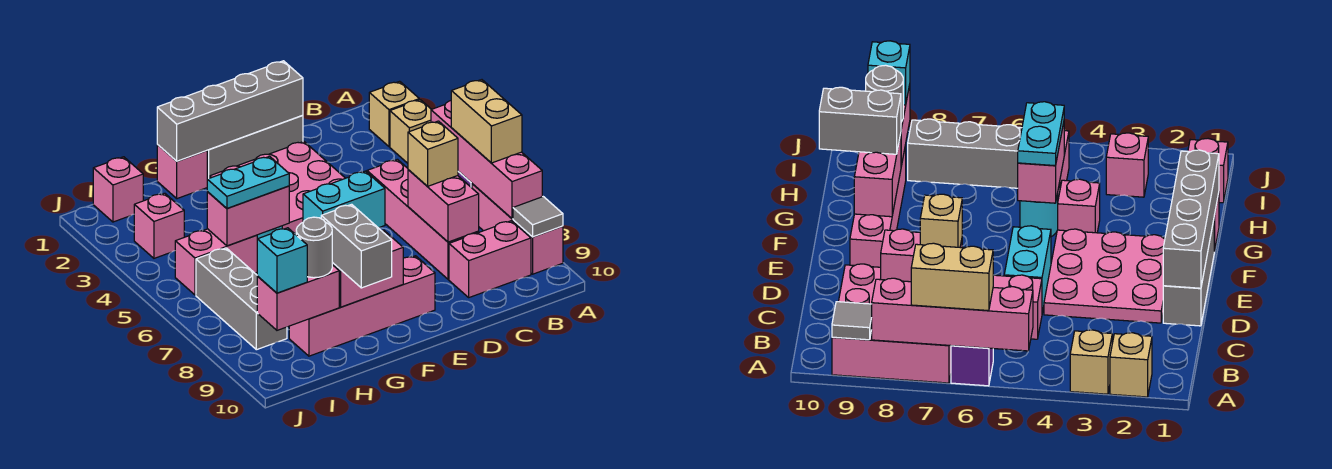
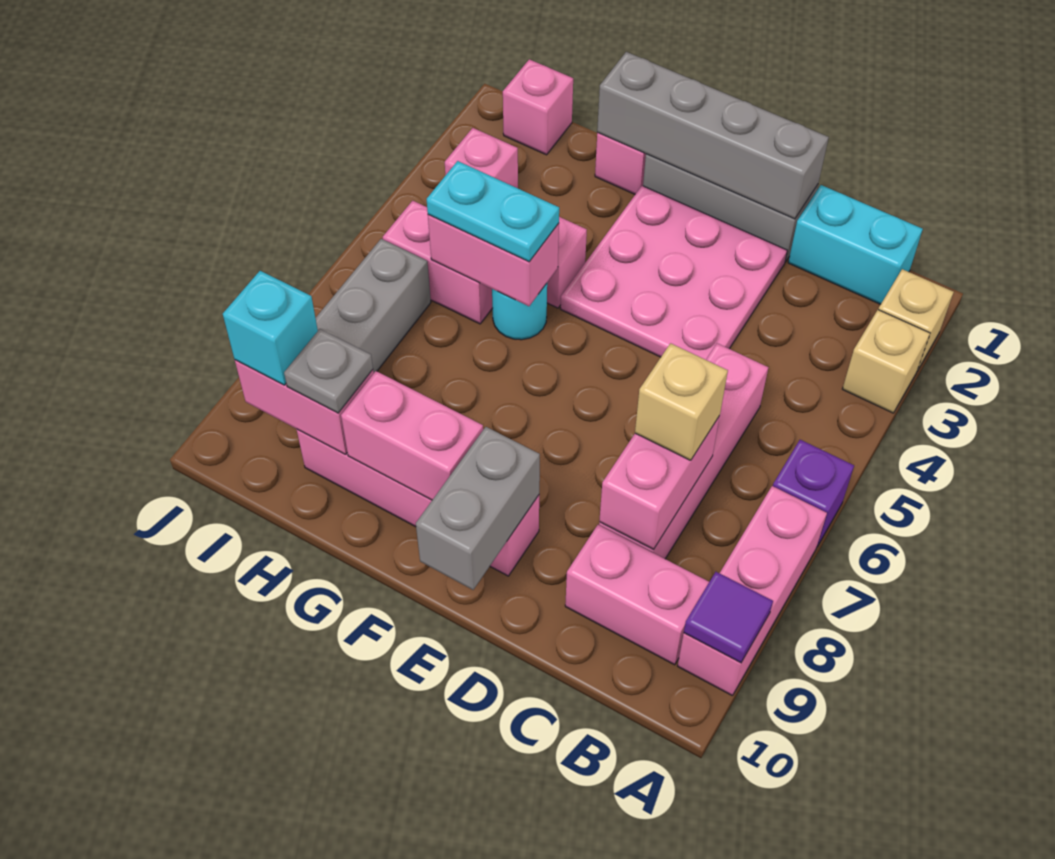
pink 1x4 brick [431,101,542,219] -> none
tan 1x2 brick [451,80,522,163] -> none
grey 1x1 tile [513,197,563,237] -> purple 1x1 tile [684,572,773,663]
cyan 1x2 brick [303,171,385,228] -> cyan 1x2 brick moved to [788,185,923,304]
grey 1x2 brick [321,204,392,288] -> grey 1x2 brick moved to [416,427,540,590]
grey 1x1 round brick [296,217,332,278] -> grey 1x1 plate [284,329,373,413]

